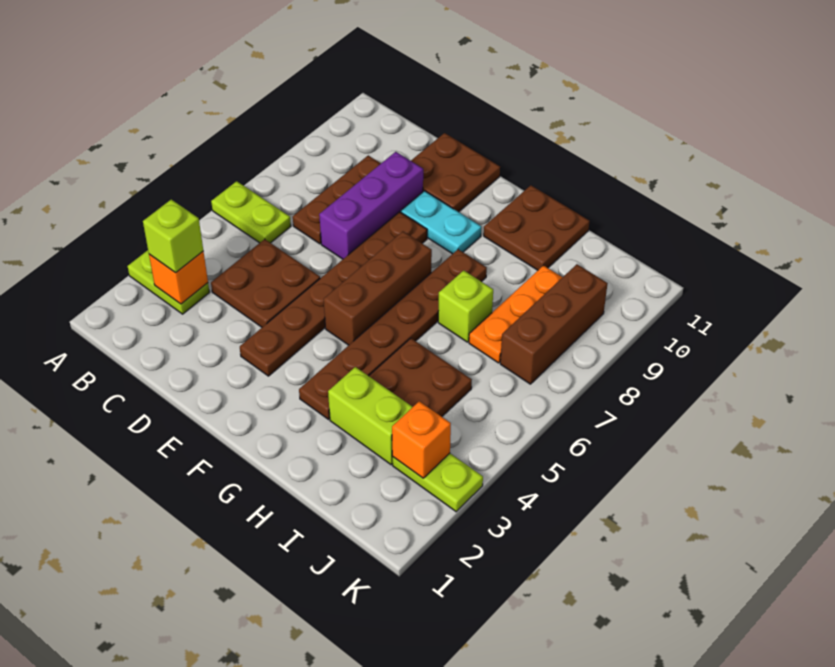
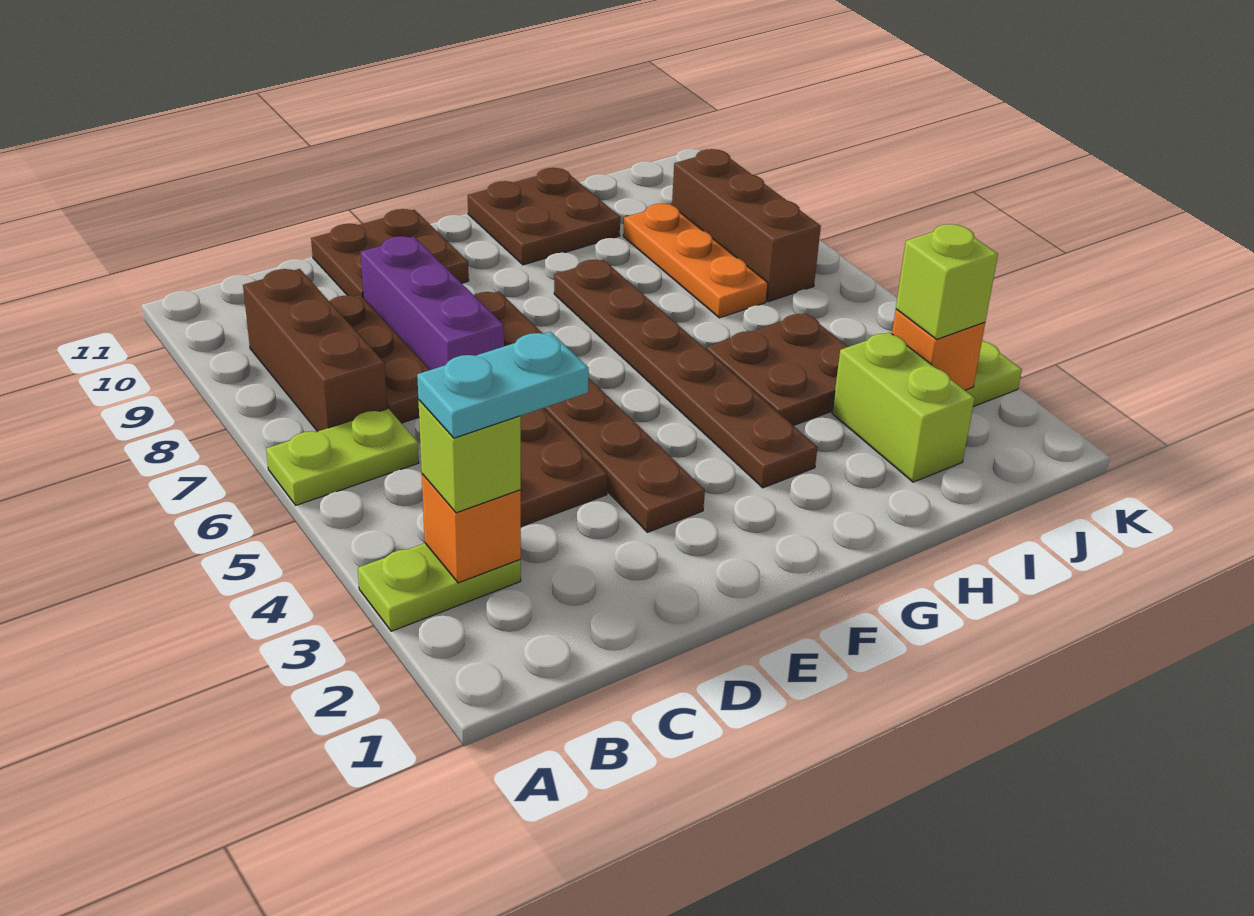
cyan 1x2 plate [401,191,481,254] -> cyan 1x2 plate moved to [417,332,589,438]
brown 1x3 brick [324,231,432,345] -> brown 1x3 brick moved to [243,269,387,431]
lime 1x2 brick [328,367,412,465] -> lime 1x2 brick turned to [832,332,975,482]
lime 1x1 brick [438,270,493,342] -> lime 1x1 brick moved to [896,224,998,339]

